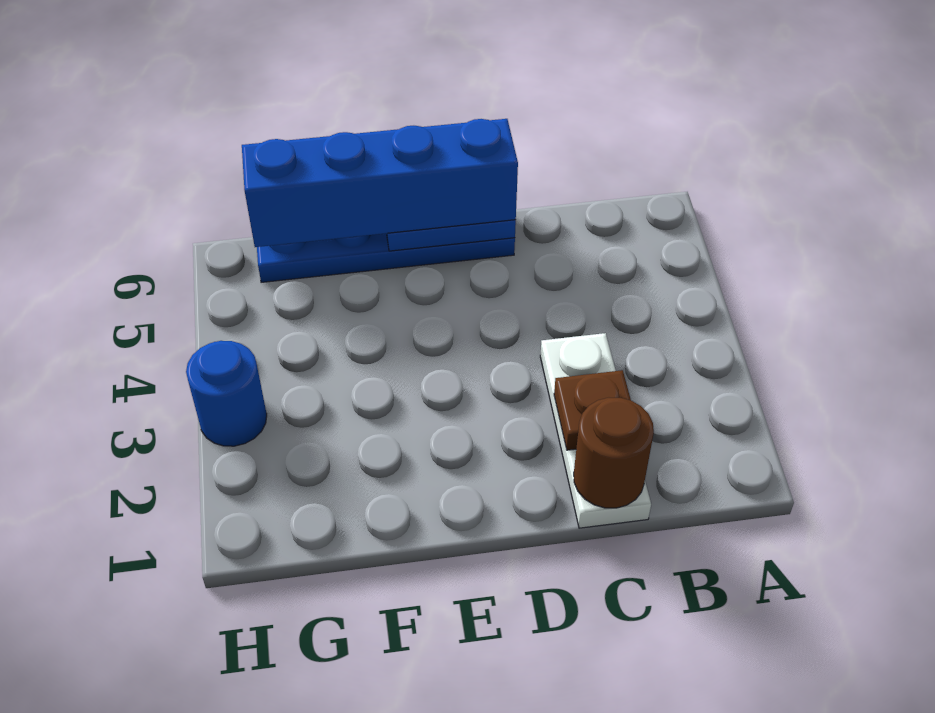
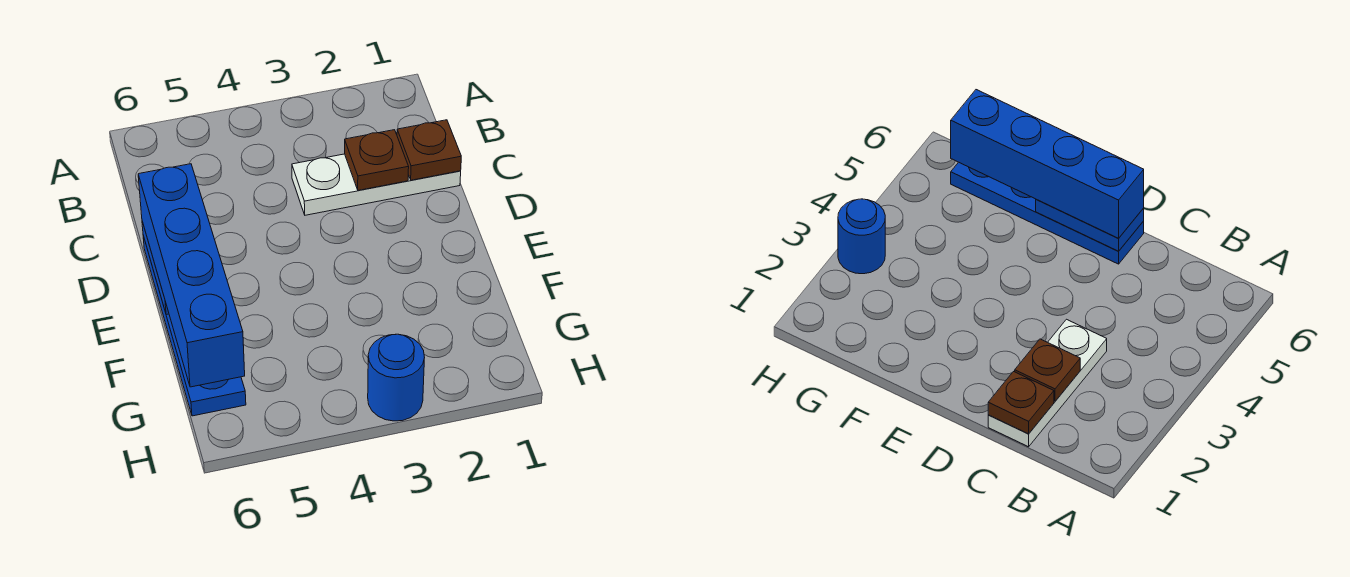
brown 1x1 round brick [574,398,654,508] -> brown 1x1 plate [397,120,461,180]

